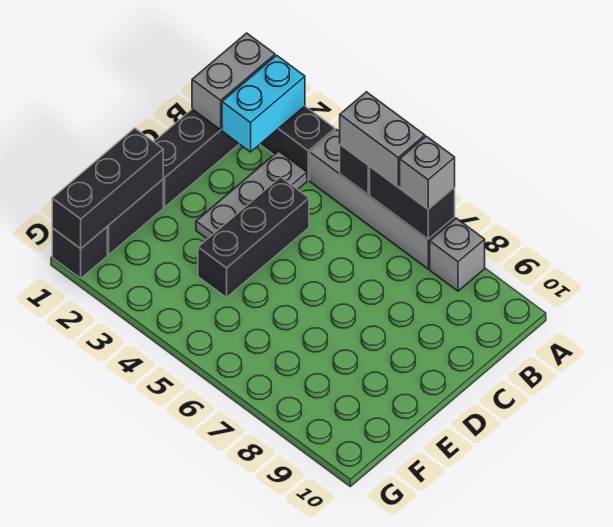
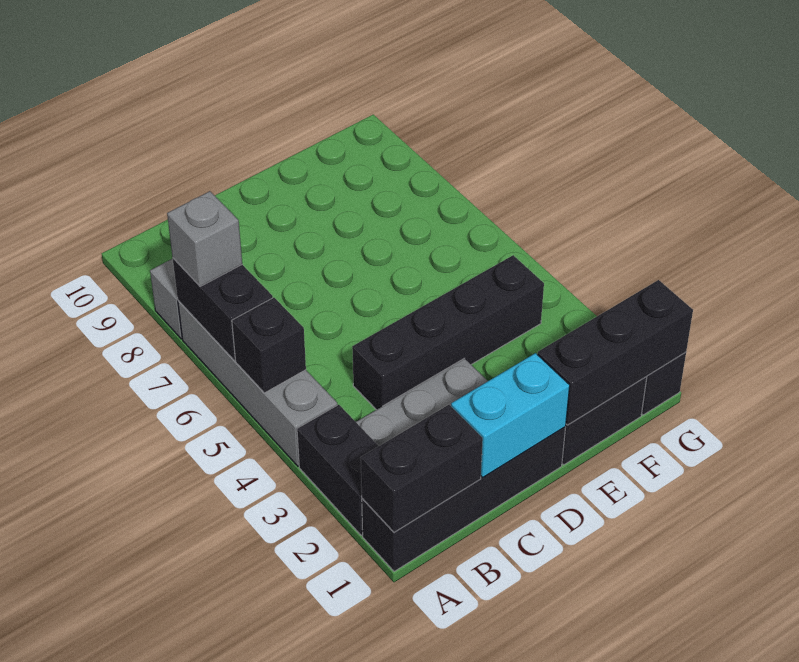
grey 1x2 brick [192,33,275,130] -> black 1x2 brick [361,405,483,532]
cyan 1x2 brick [222,55,305,152] -> cyan 1x2 brick moved to [451,353,570,477]
grey 1x2 brick [340,92,425,187] -> none
black 1x3 brick [198,177,309,297] -> black 1x4 brick [352,255,544,410]

